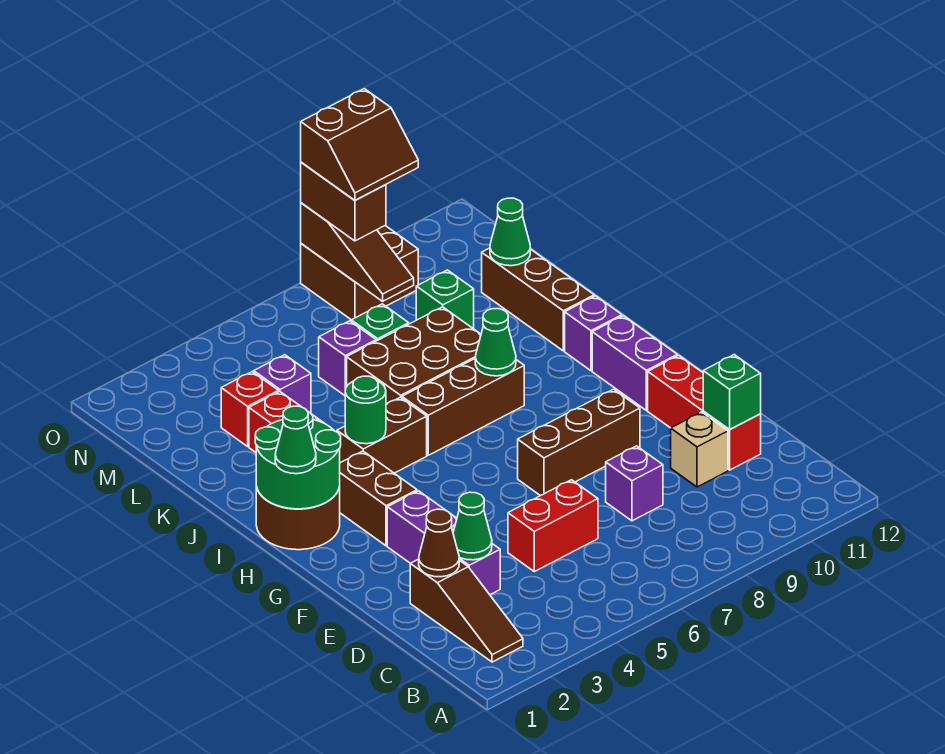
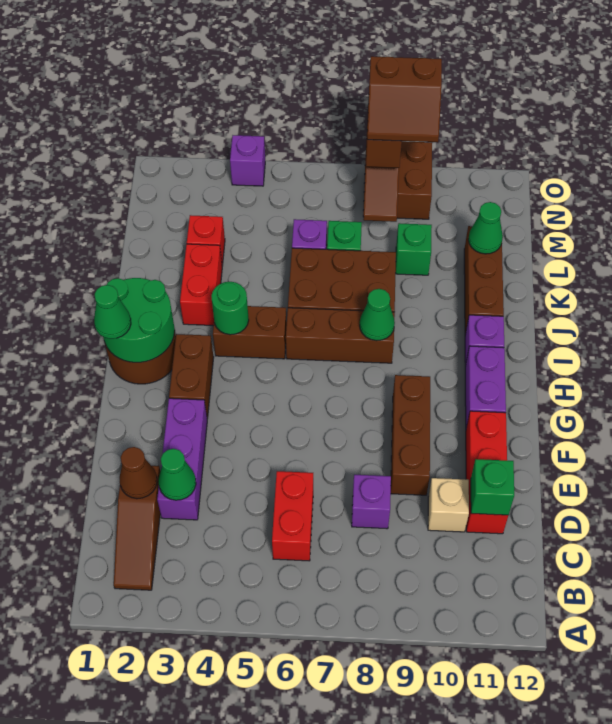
red 1x2 brick [508,480,598,572] -> red 1x2 brick turned to [272,471,313,561]
brown 1x3 brick [518,389,640,496] -> brown 1x3 brick turned to [391,375,430,495]
purple 1x1 brick [254,355,311,413] -> purple 1x1 brick moved to [230,135,265,186]

